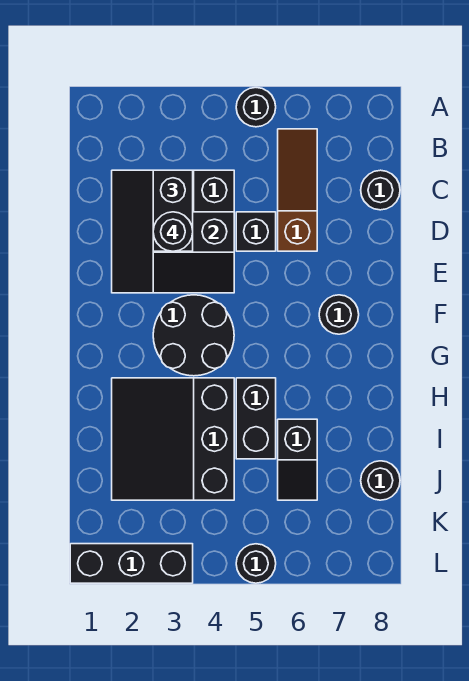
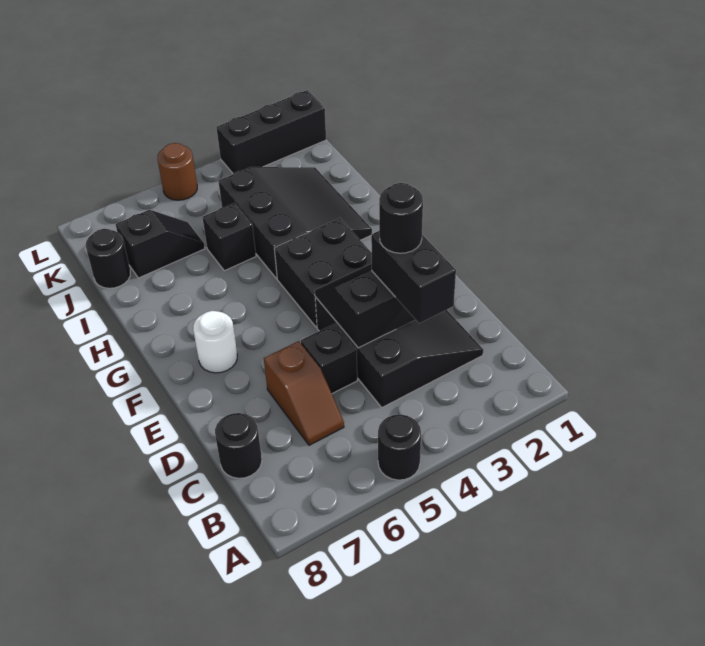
brown 1x3 slope [278,129,317,251] -> brown 1x2 slope [264,341,344,445]
black 2x2 round brick [153,295,234,376] -> black 2x2 brick [274,218,372,327]
black 1x1 round brick [319,295,359,334] -> white 1x1 round brick [193,311,237,373]
black 1x2 brick [236,378,276,459] -> black 1x1 brick [202,203,256,271]
black 1x2 slope [278,419,317,500] -> black 1x2 slope turned to [116,210,205,278]
black 1x1 round brick [236,544,276,583] -> brown 1x1 round brick [157,143,197,200]

